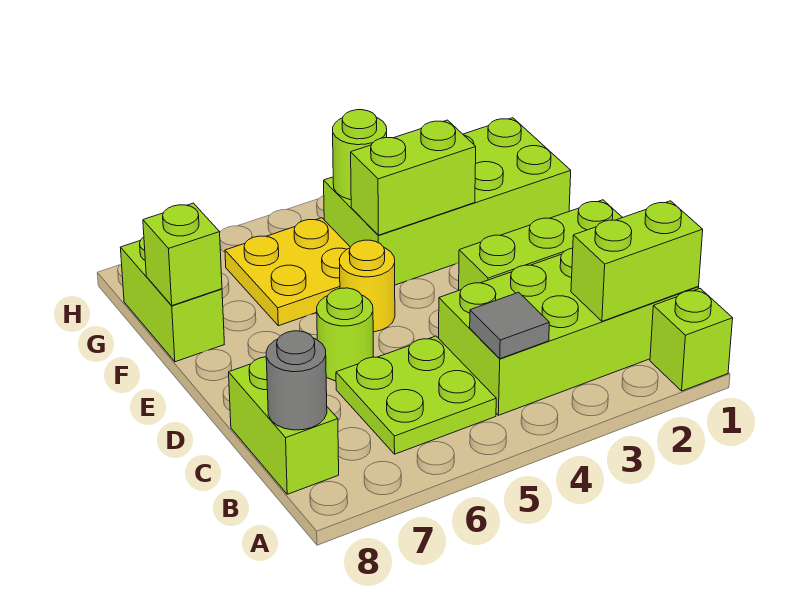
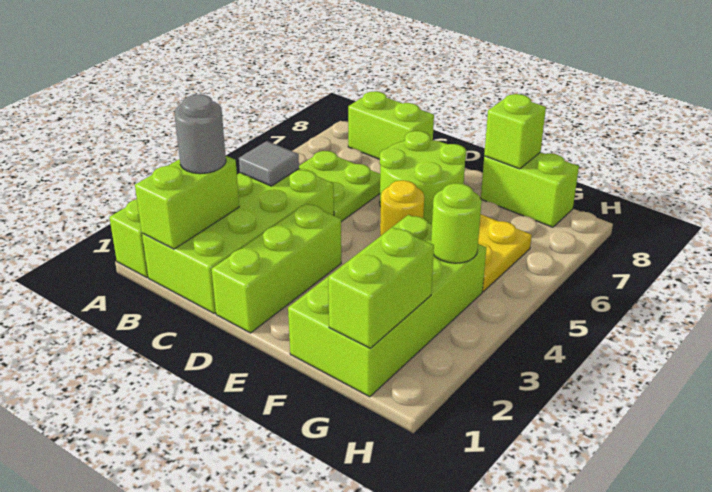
grey 1x1 round brick [266,331,327,430] -> grey 1x1 round brick moved to [175,95,226,174]
lime 1x1 round brick [317,288,373,381] -> lime 2x2 round brick [379,131,466,224]
lime 1x2 brick [351,120,476,235] -> lime 1x2 brick moved to [328,227,434,348]

